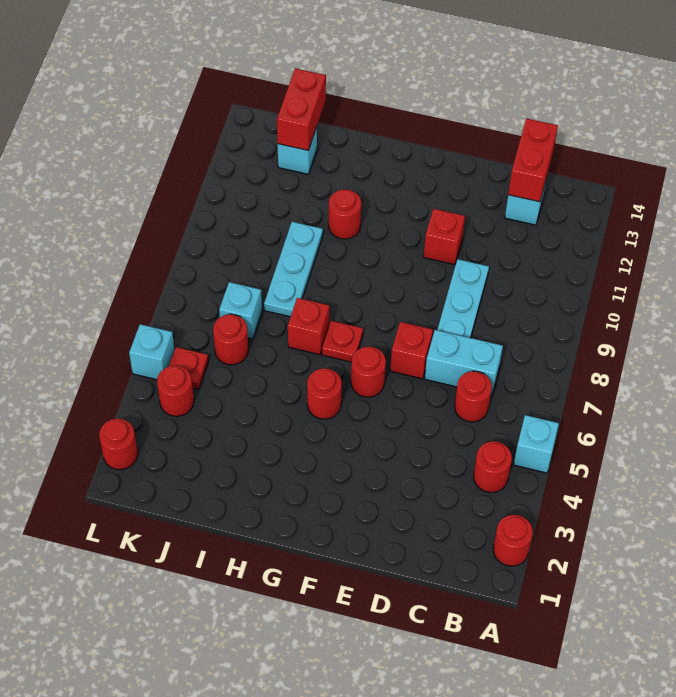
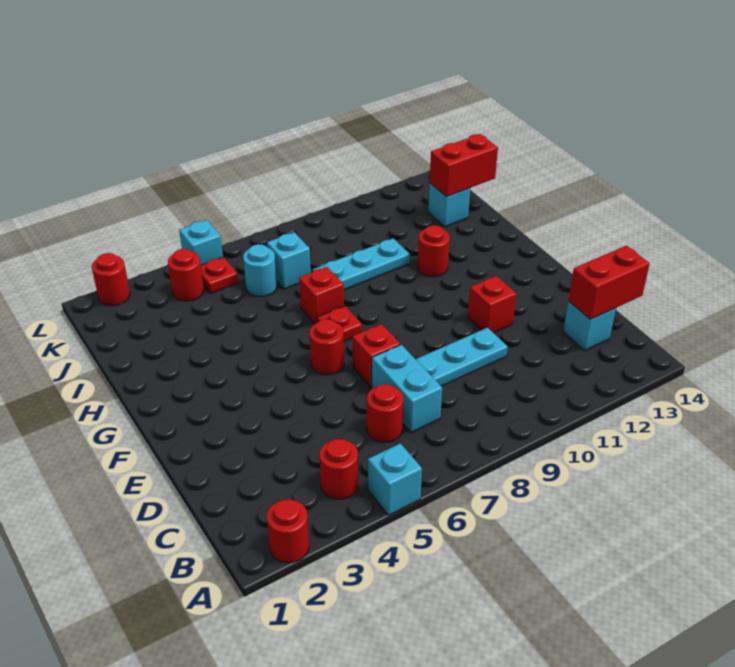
red 1x1 round brick [307,368,342,419] -> none
red 1x1 round brick [213,314,248,365] -> cyan 1x1 round brick [243,244,277,296]

